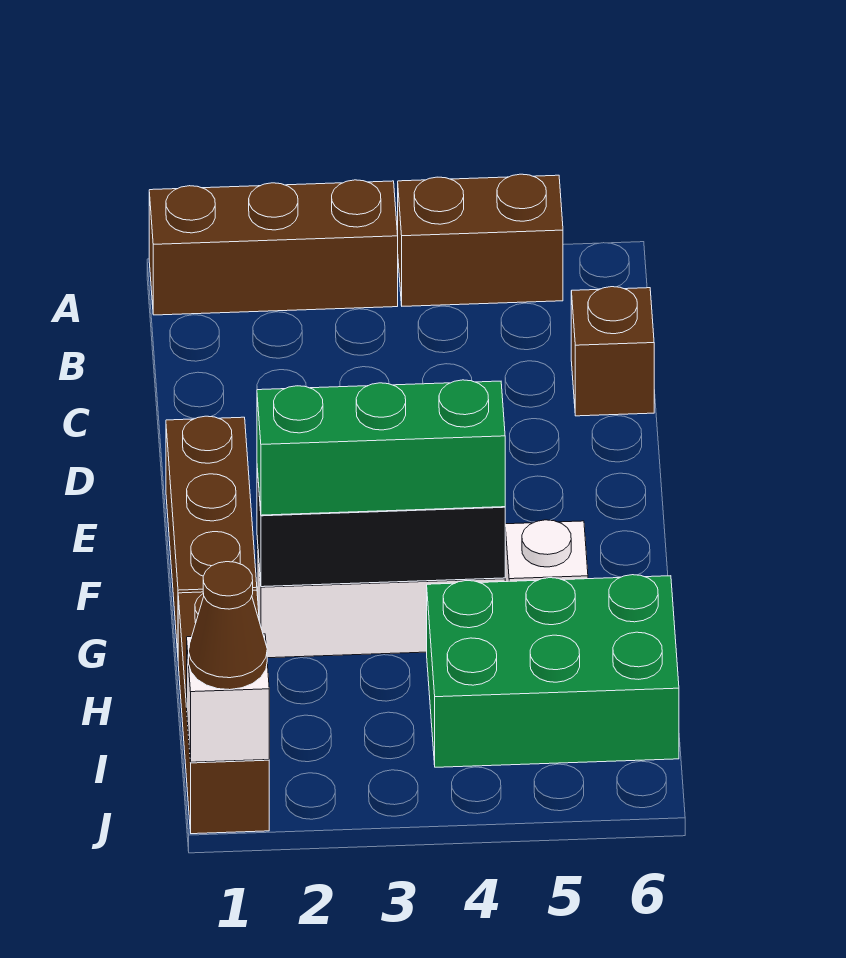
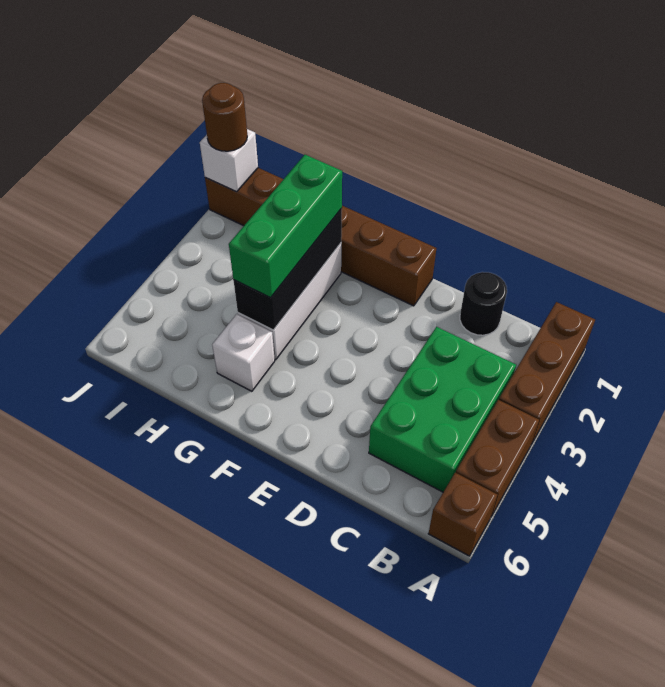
none -> black 1x1 round brick [460,272,507,335]
brown 1x1 brick [571,287,654,416] -> brown 1x1 brick moved to [428,473,497,556]
green 2x3 brick [427,575,679,767] -> green 2x3 brick moved to [369,327,516,492]
brown 1x1 cone [189,562,267,690] -> brown 1x1 round brick [202,83,247,151]

